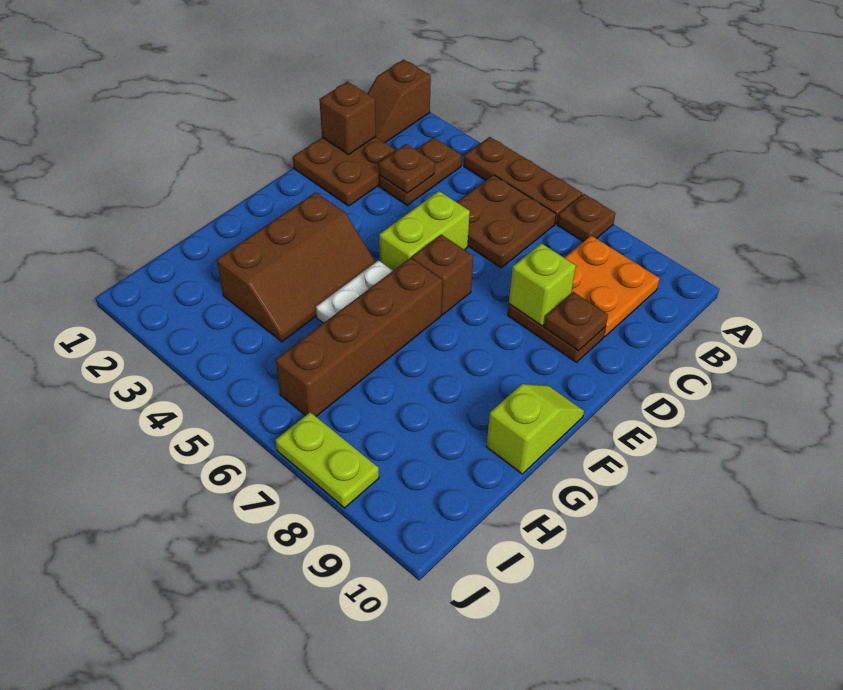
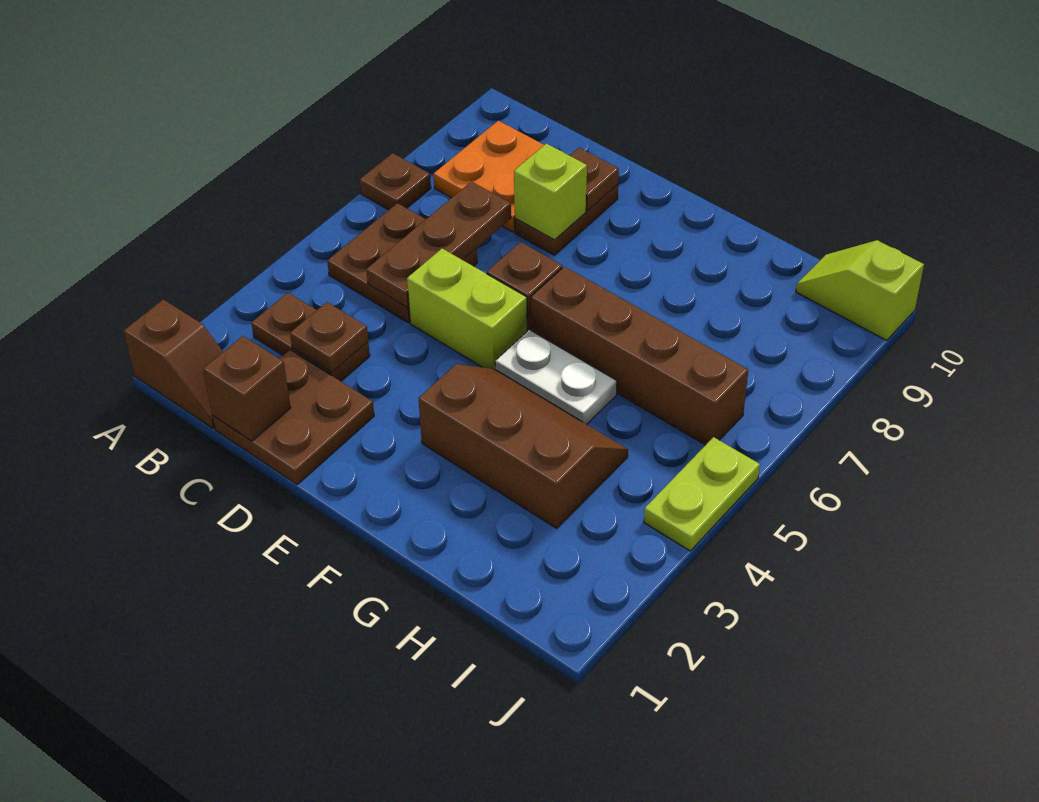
brown 1x3 plate [464,137,582,224] -> brown 1x3 plate moved to [366,182,511,307]
lime 1x2 slope [486,384,584,474] -> lime 1x2 slope moved to [796,240,924,340]
lime 1x2 plate [275,412,379,508] -> lime 1x2 plate moved to [644,437,760,551]

